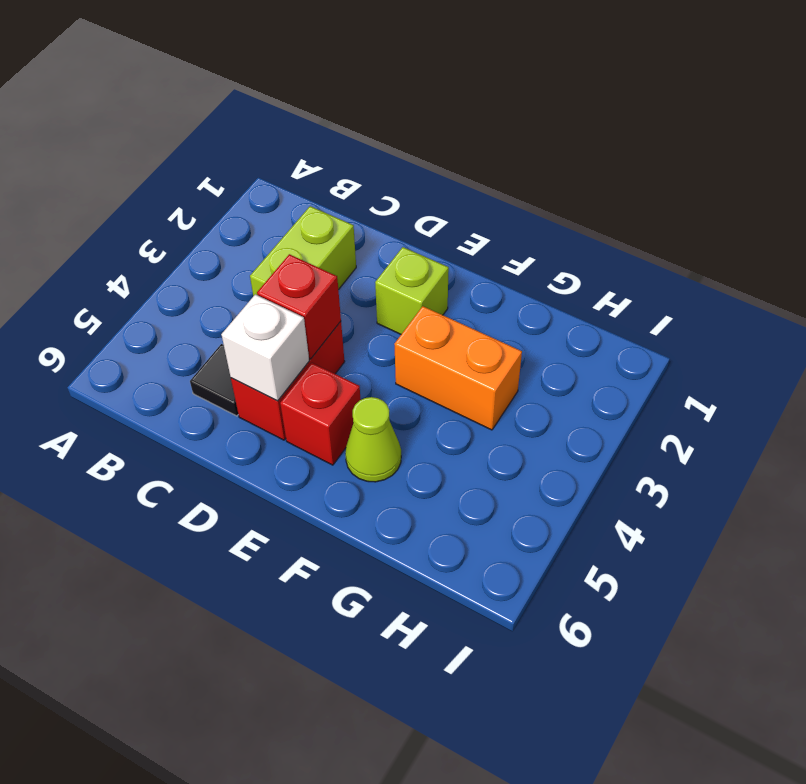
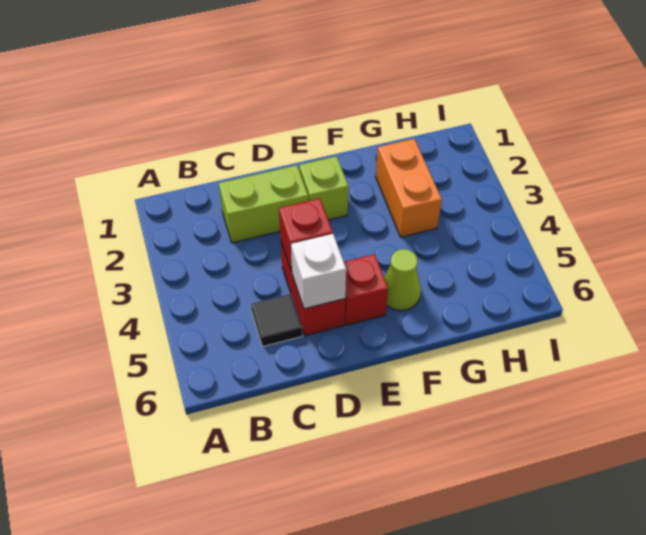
lime 1x2 brick [250,206,356,296] -> lime 1x2 brick turned to [219,165,308,243]
orange 1x2 brick [394,306,522,430] -> orange 1x2 brick turned to [376,139,442,237]

